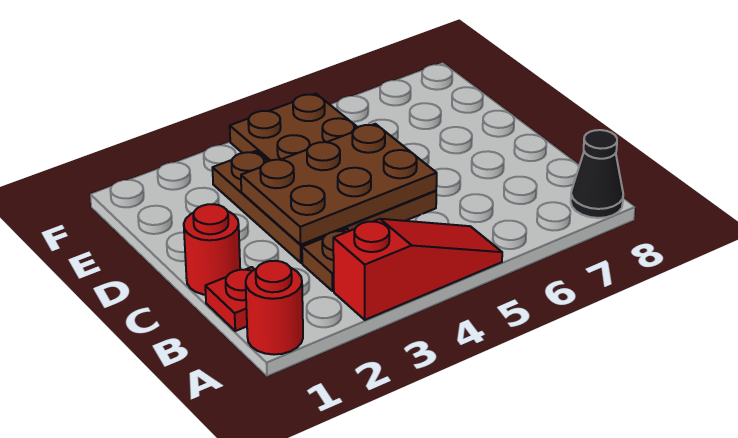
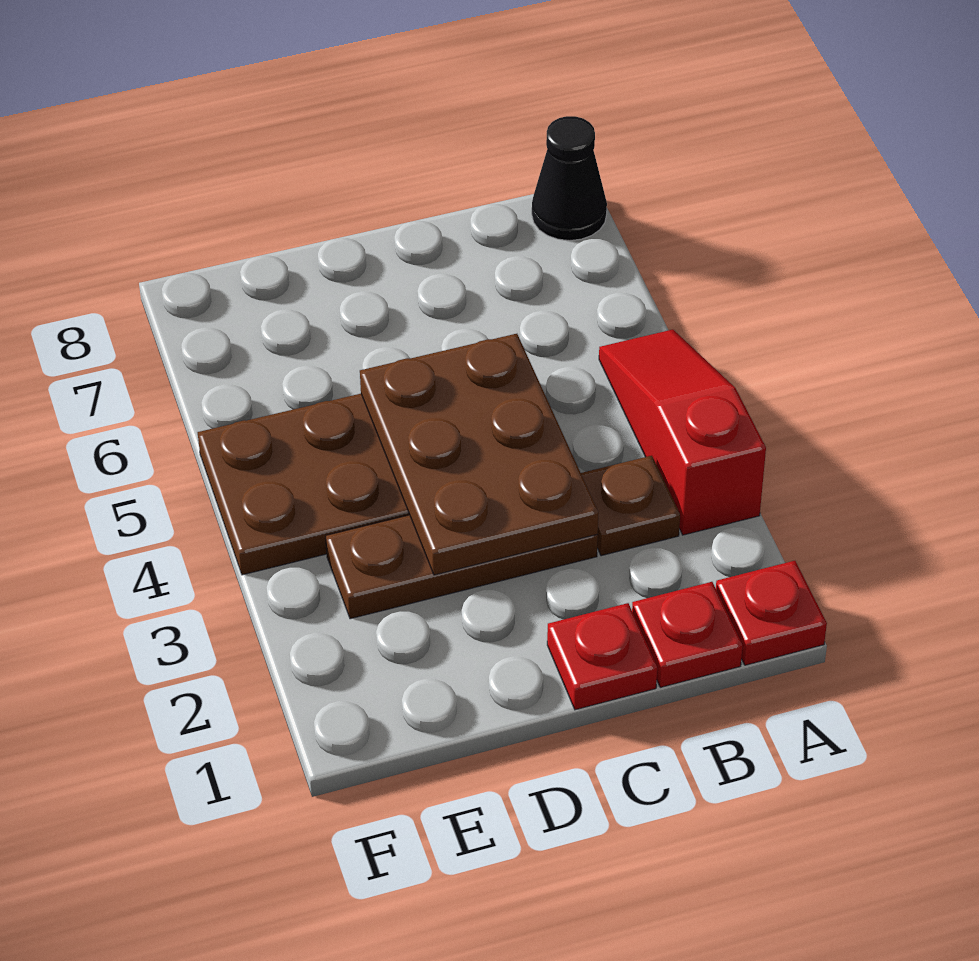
red 1x1 round brick [246,261,303,355] -> red 1x1 plate [716,561,827,665]
red 1x1 round brick [184,204,240,295] -> red 1x1 plate [547,603,657,710]

